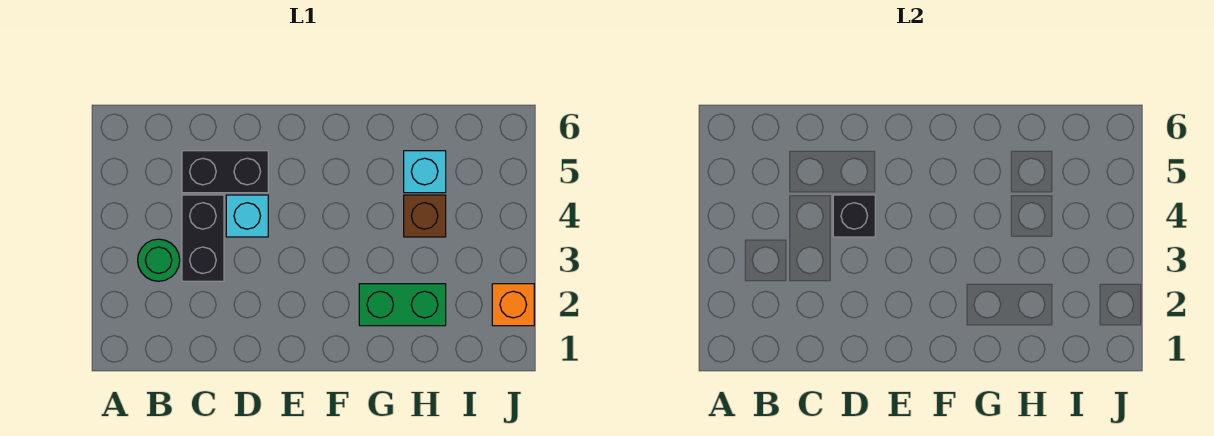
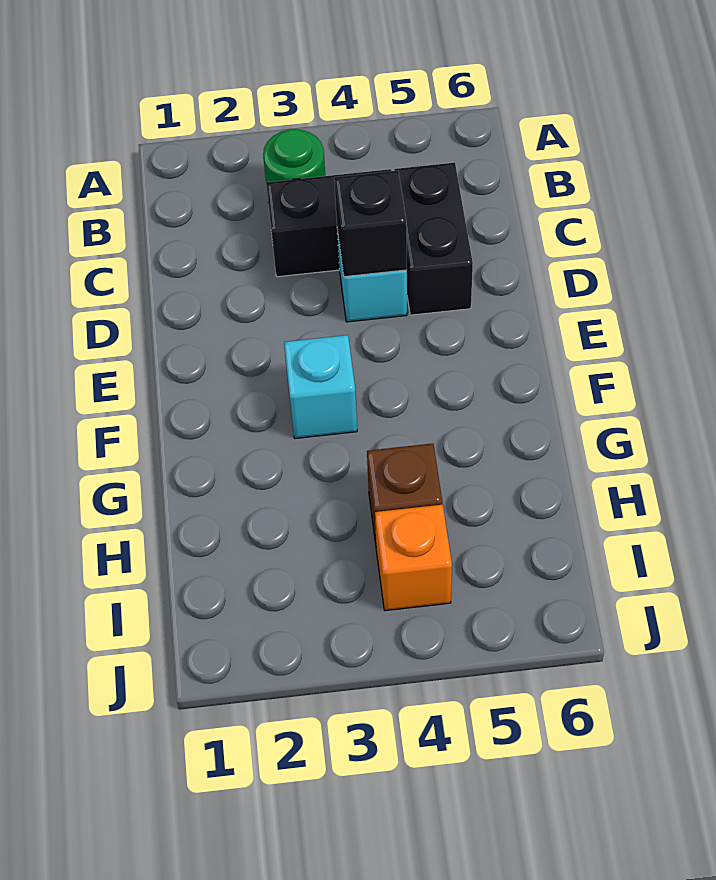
green 1x2 brick [359,284,446,326] -> none
cyan 1x1 brick [404,151,446,193] -> cyan 1x1 brick moved to [284,335,357,438]
orange 1x1 brick [492,284,534,326] -> orange 1x1 brick moved to [375,505,452,611]

